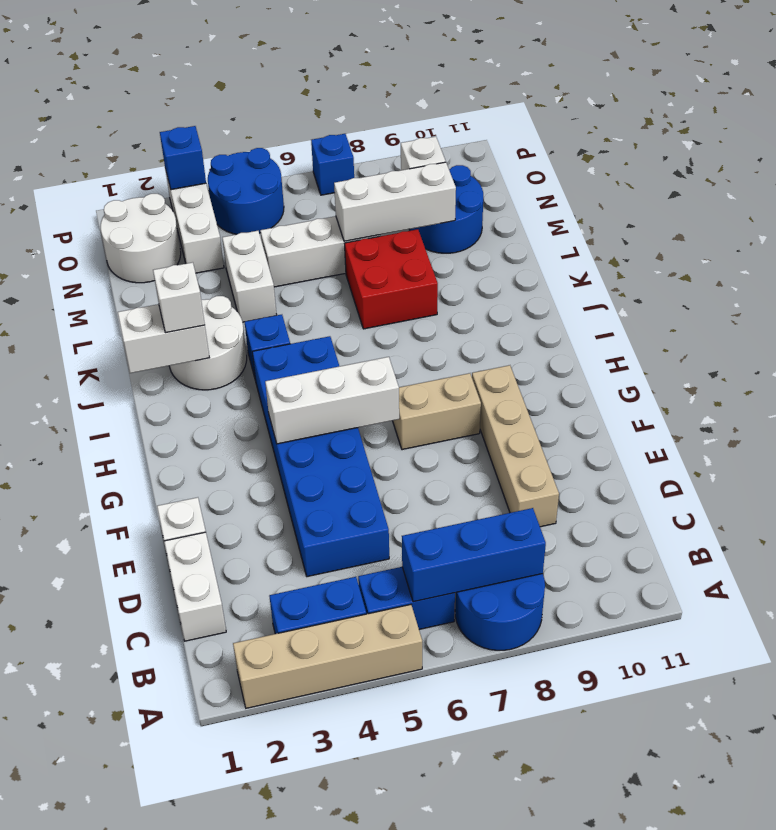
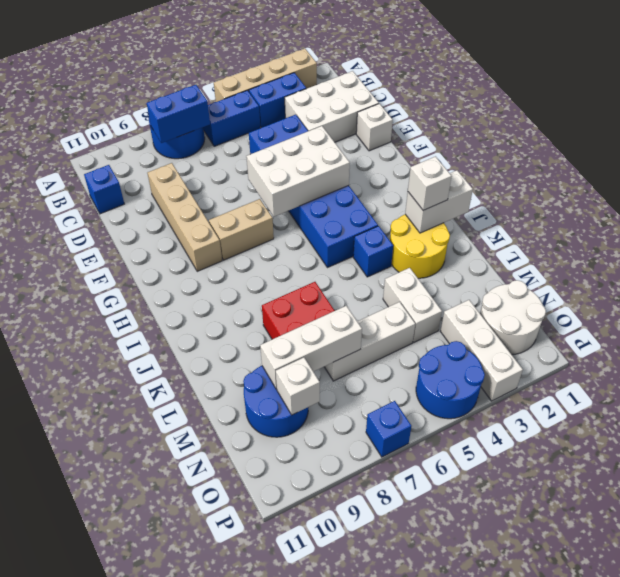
blue 1x3 brick [402,508,546,602] -> blue 1x2 brick [147,85,210,143]
white 1x2 brick [164,532,226,641] -> white 2x3 brick [285,71,379,142]
white 1x3 brick [265,357,399,444] -> white 2x3 brick [246,126,350,217]
white 2x2 round brick [169,296,247,390] -> yellow 2x2 round brick [390,214,450,278]
blue 1x1 brick [160,126,206,190] -> blue 1x1 brick moved to [84,165,124,214]

